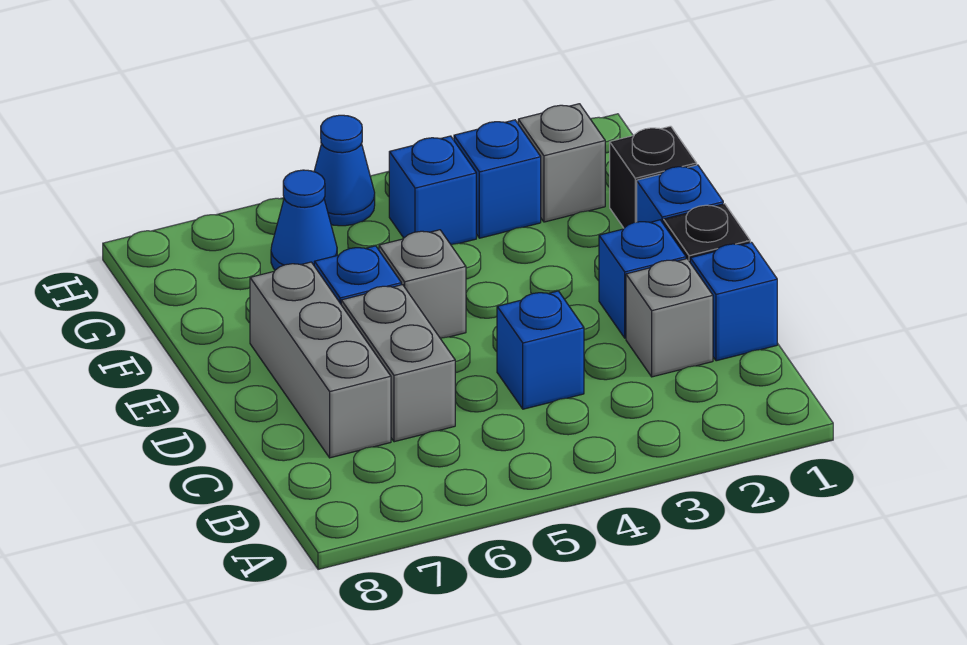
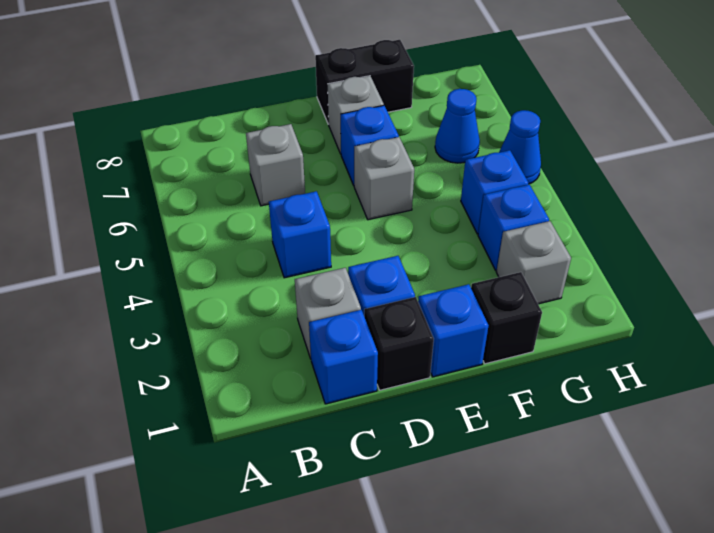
grey 1x2 brick [341,285,455,442] -> grey 1x1 brick [246,124,305,206]
grey 1x3 brick [250,262,391,458] -> grey 1x1 brick [328,76,384,154]
none -> black 1x2 brick [315,40,414,124]

